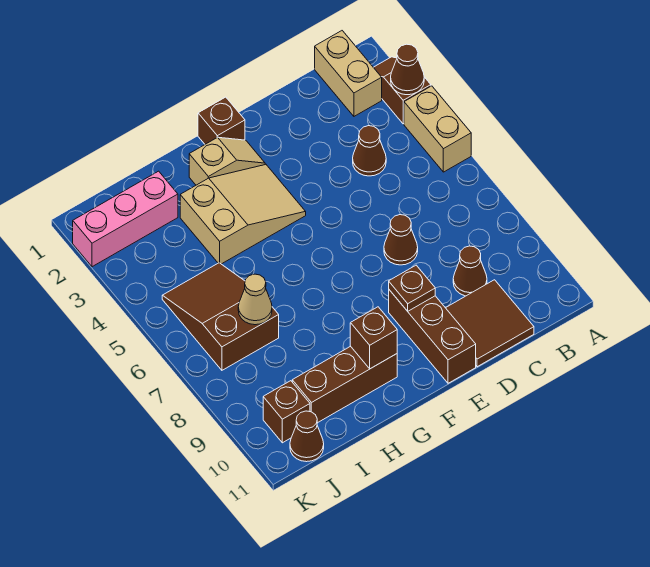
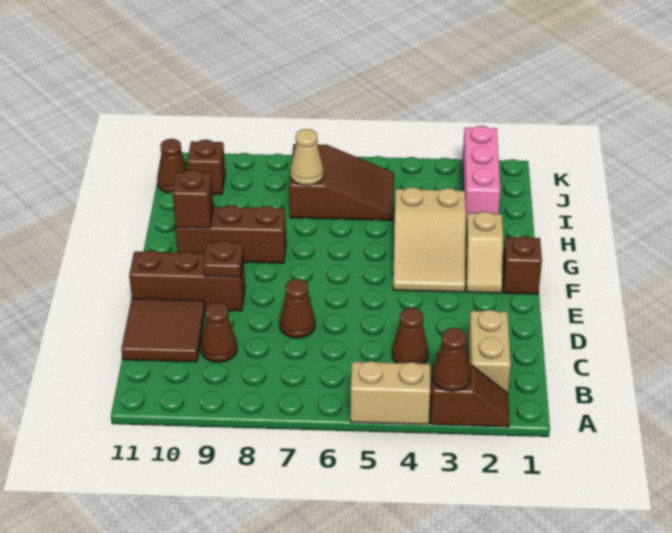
tan 1x2 brick [315,31,382,116] -> tan 1x2 brick turned to [468,310,511,393]
brown 1x3 brick [292,346,397,423] -> brown 1x3 brick turned to [176,205,286,263]

